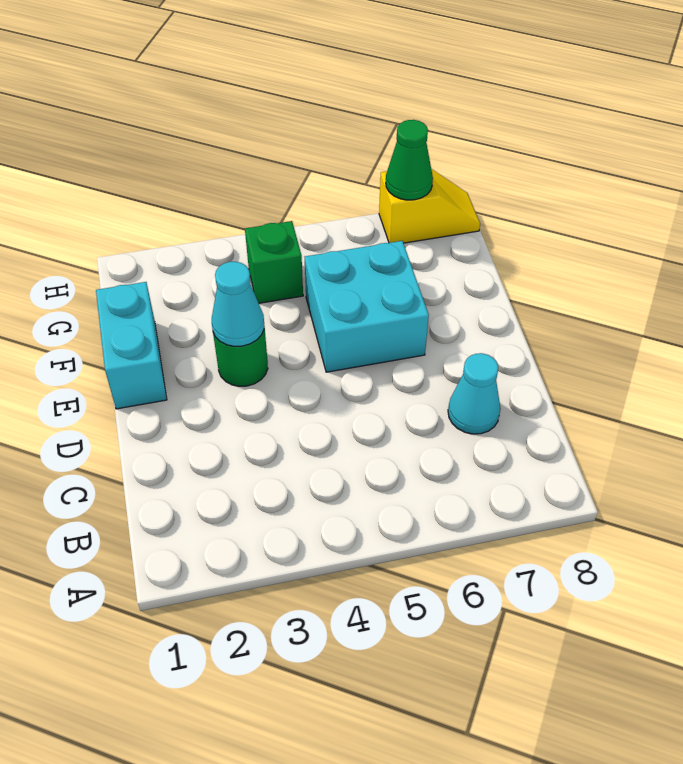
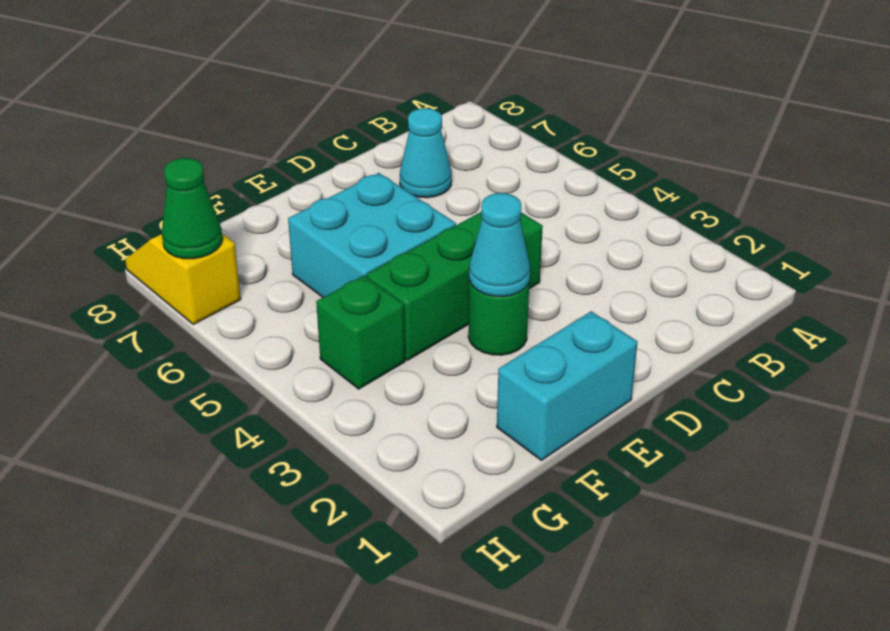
none -> green 1x3 brick [366,212,543,360]

